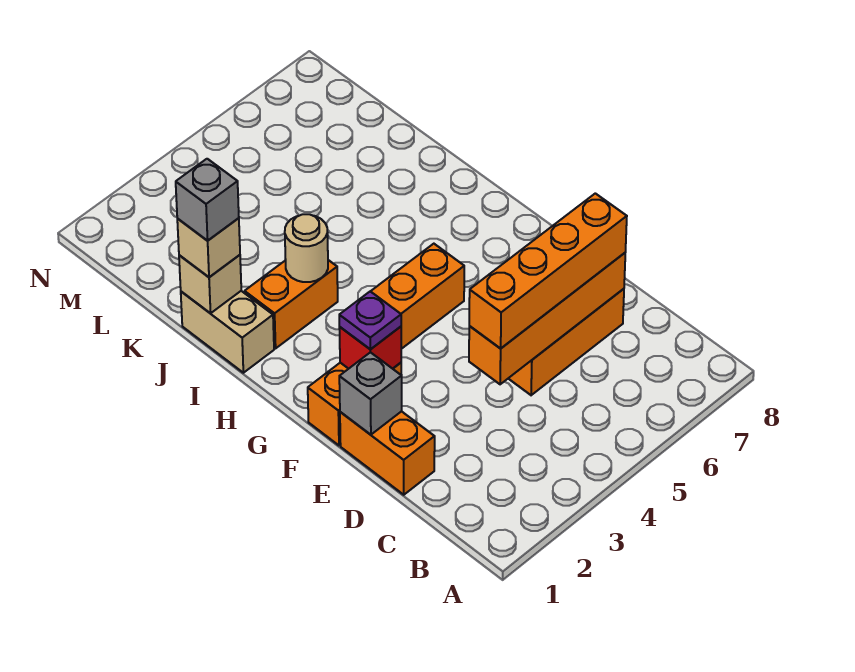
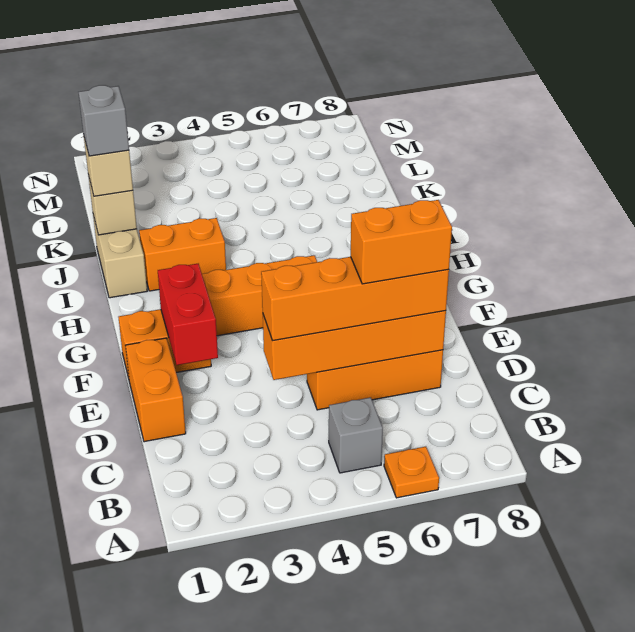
none -> orange 1x1 plate [384,447,439,498]
none -> orange 1x2 brick [351,200,452,284]
grey 1x1 brick [339,352,402,435] -> grey 1x1 brick moved to [329,398,383,473]
red 1x1 brick [339,327,401,369] -> red 1x2 brick [158,264,218,365]
purple 1x1 plate [339,291,401,349] -> none
tan 1x1 round brick [285,214,328,282] -> none

